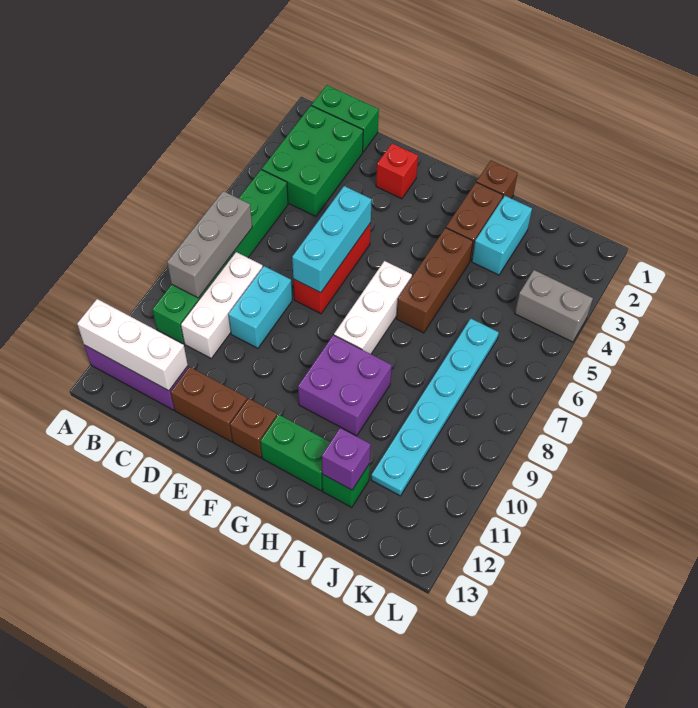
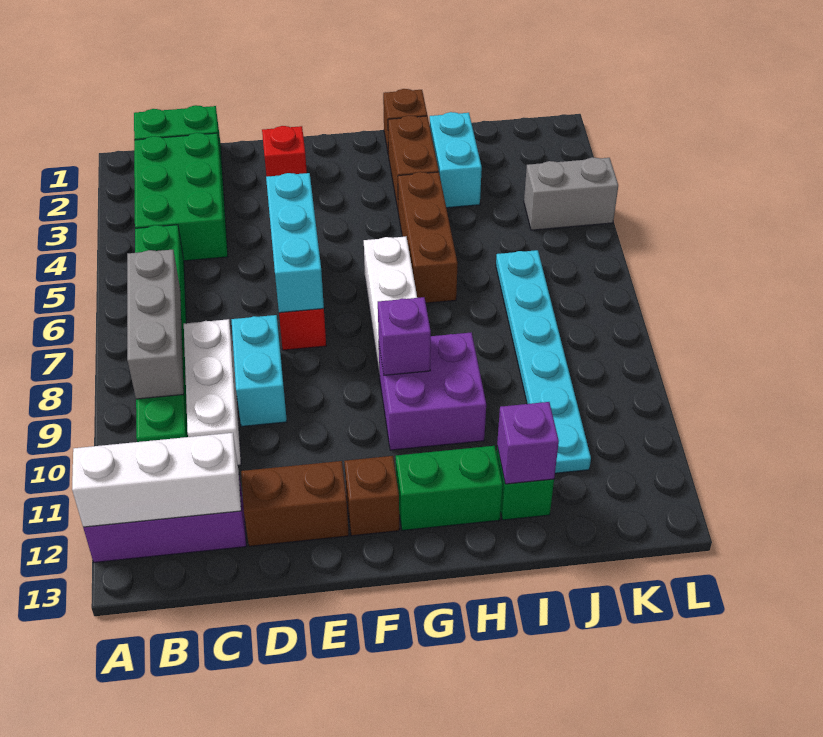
none -> purple 1x1 brick [378,297,431,375]

